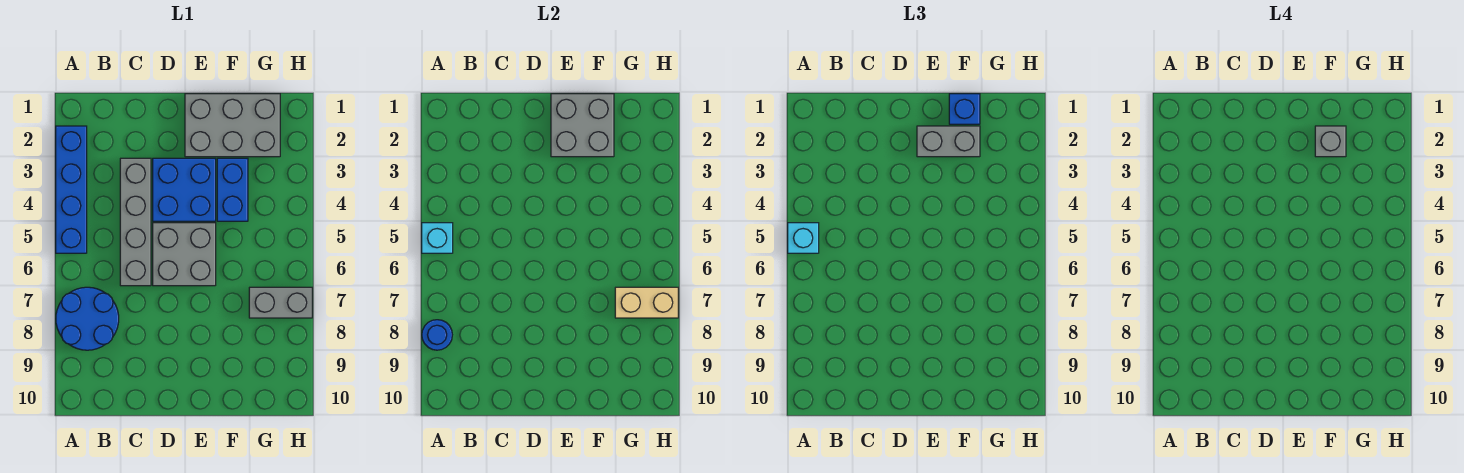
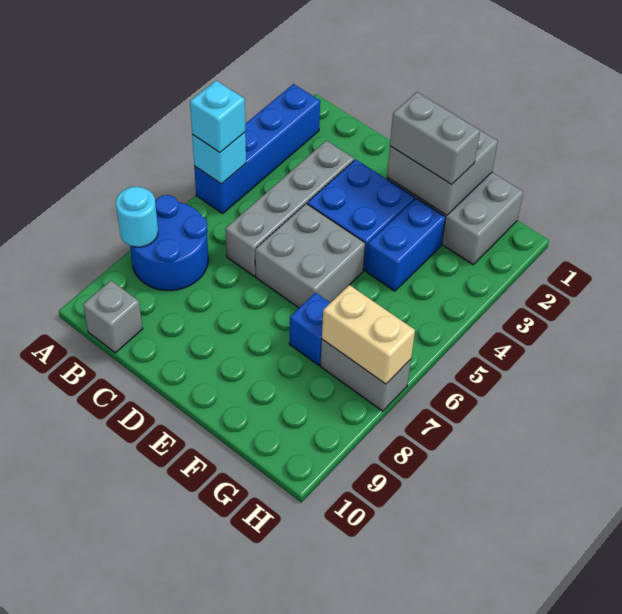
blue 1x1 round brick [422,320,452,350] -> cyan 1x1 round brick [116,187,158,247]
blue 1x1 brick [949,94,980,124] -> blue 1x1 brick moved to [289,293,330,365]
grey 1x1 brick [1315,126,1346,157] -> grey 1x1 brick moved to [83,281,143,353]

